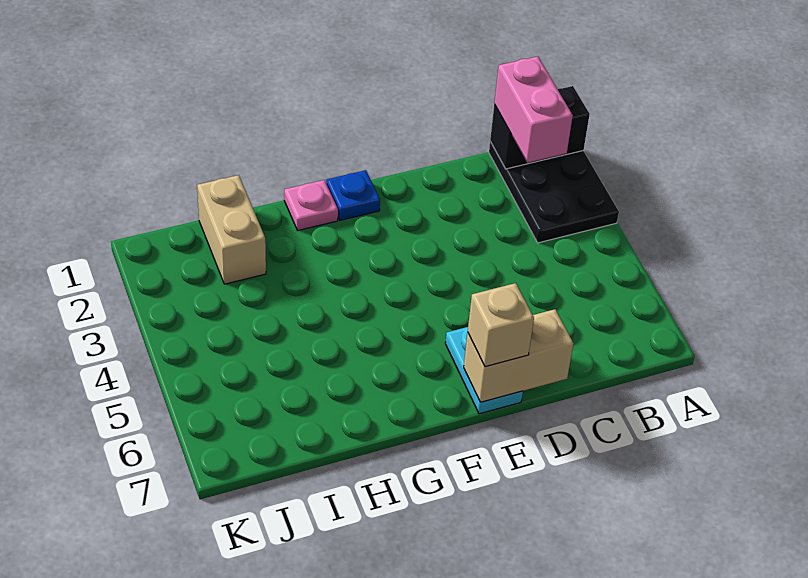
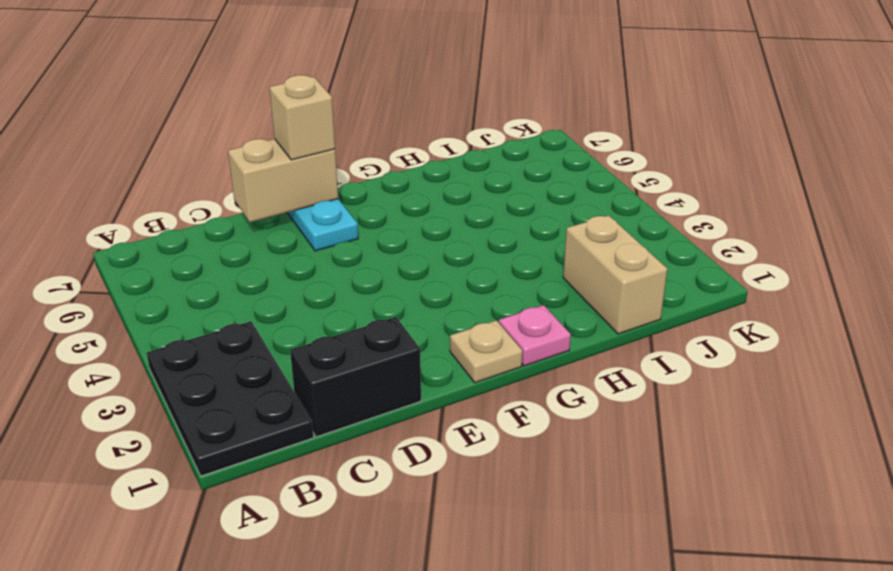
black 1x2 brick [490,86,590,169] -> black 1x2 brick moved to [290,317,421,437]
pink 1x2 brick [494,56,573,163] -> none
blue 1x1 plate [326,170,380,220] -> tan 1x1 plate [450,320,522,383]

